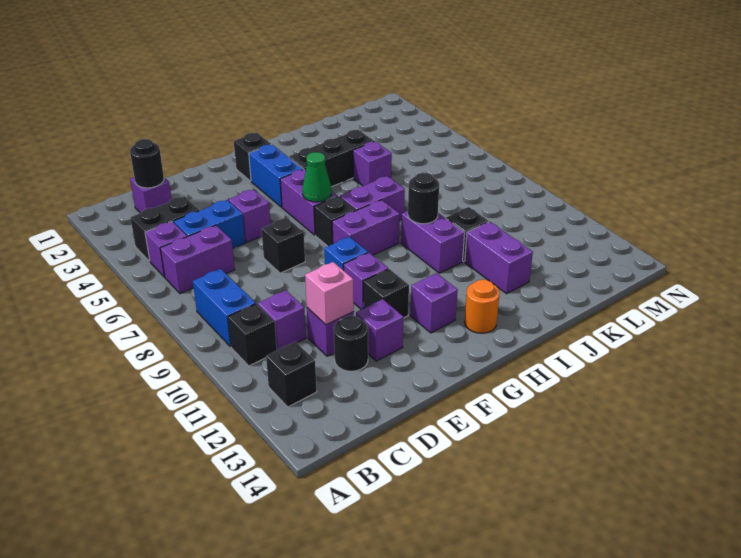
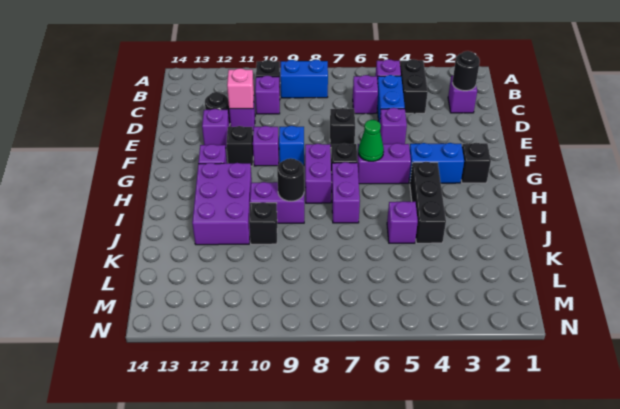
purple 1x2 brick [160,225,235,293] -> purple 1x1 brick [353,75,378,114]
black 1x1 brick [266,342,317,407] -> none
orange 1x1 round brick [464,280,500,333] -> none
purple 1x2 brick [465,222,533,294] -> purple 2x3 brick [192,163,252,245]

